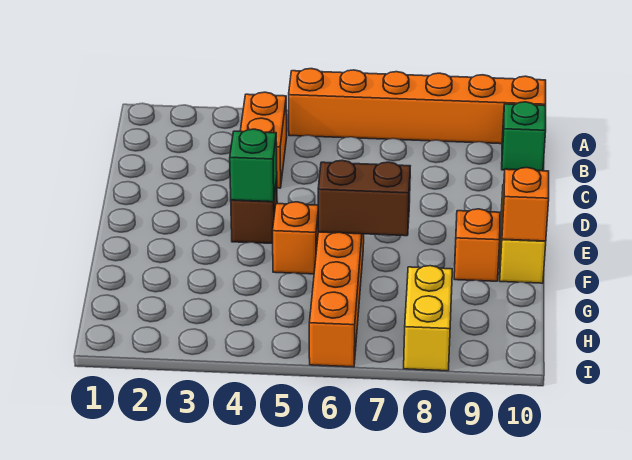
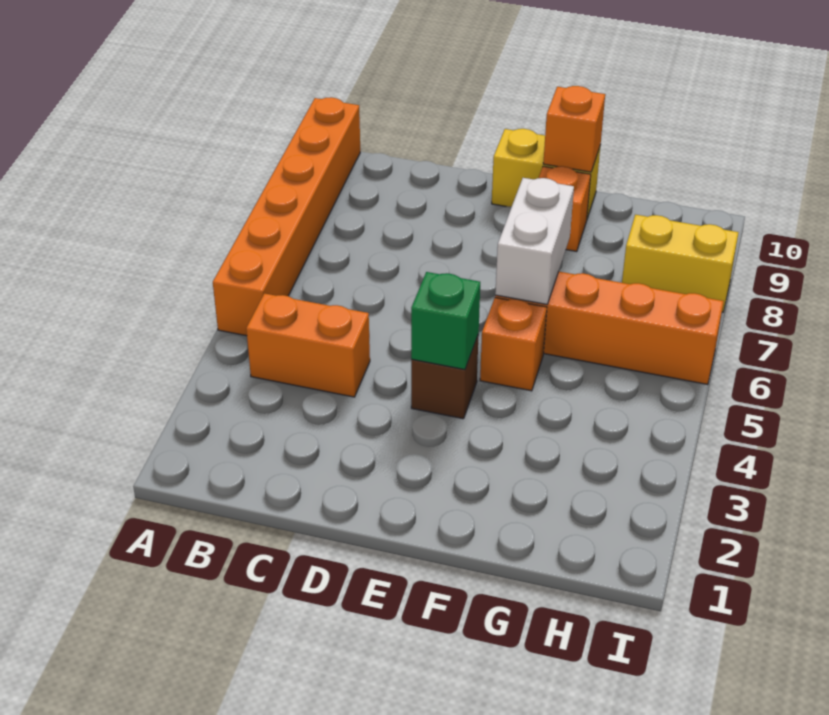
green 1x1 brick [502,102,546,171] -> none
brown 1x2 brick [318,160,410,236] -> white 1x2 brick [495,178,574,304]

